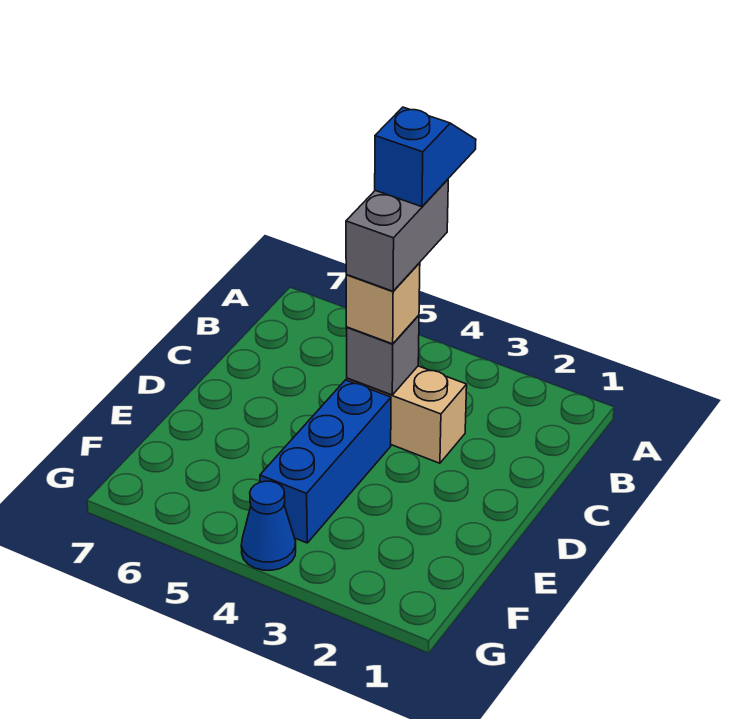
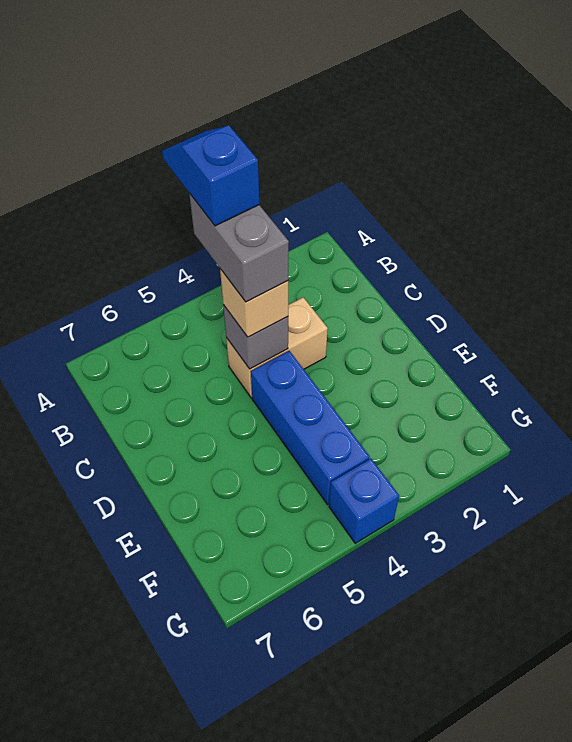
blue 1x1 cone [241,481,296,570] -> blue 1x1 brick [329,459,399,543]

